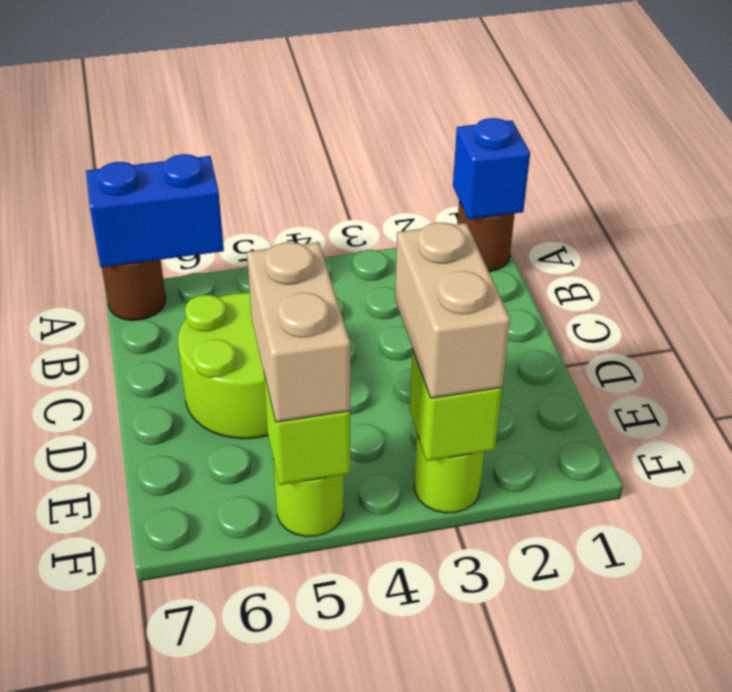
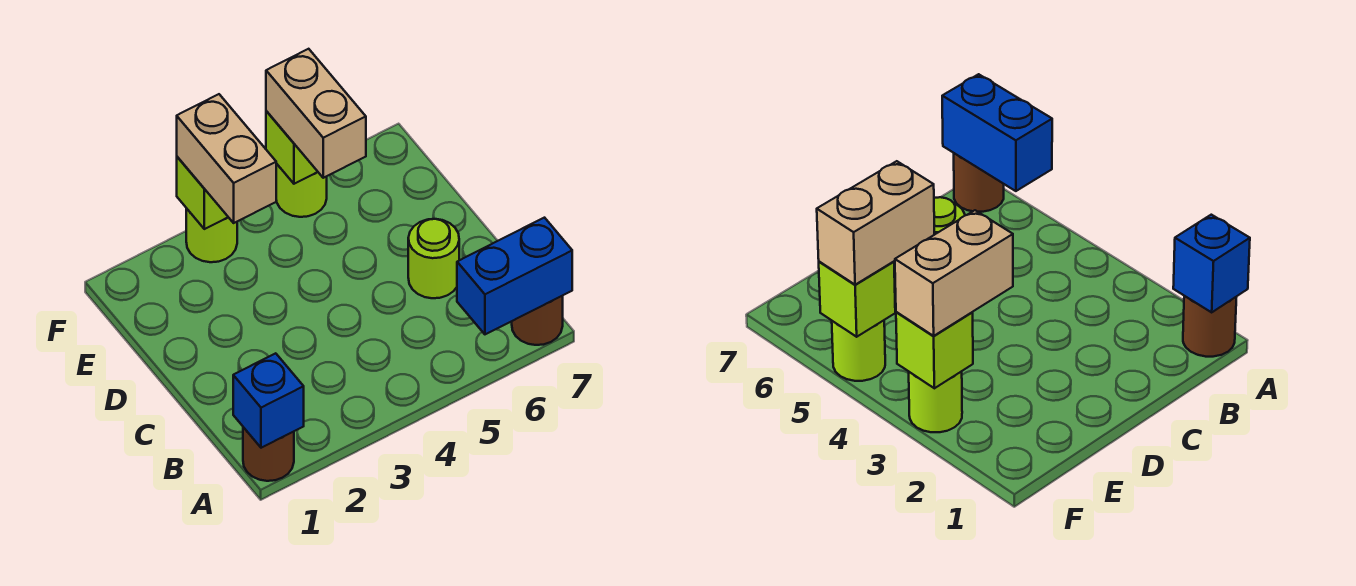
lime 2x2 round brick [178,293,268,439] -> lime 1x1 round brick [408,219,459,298]

